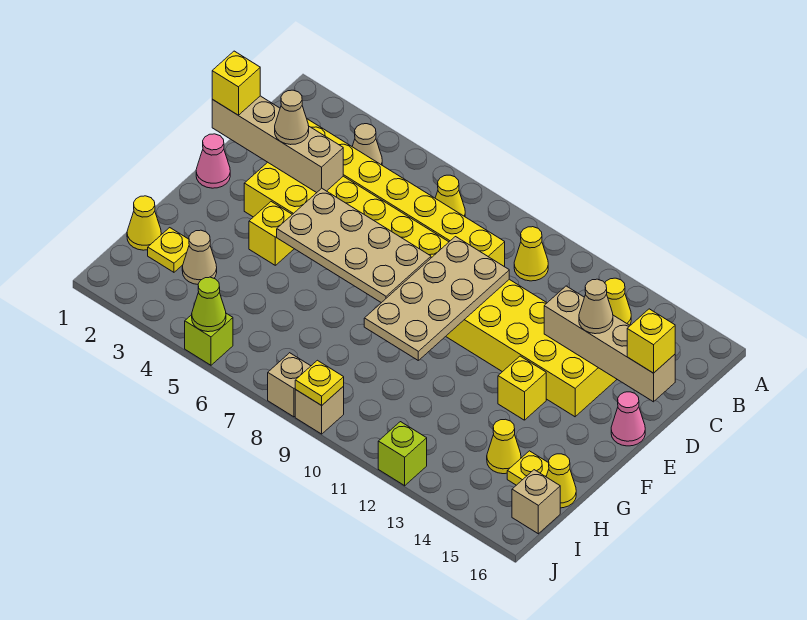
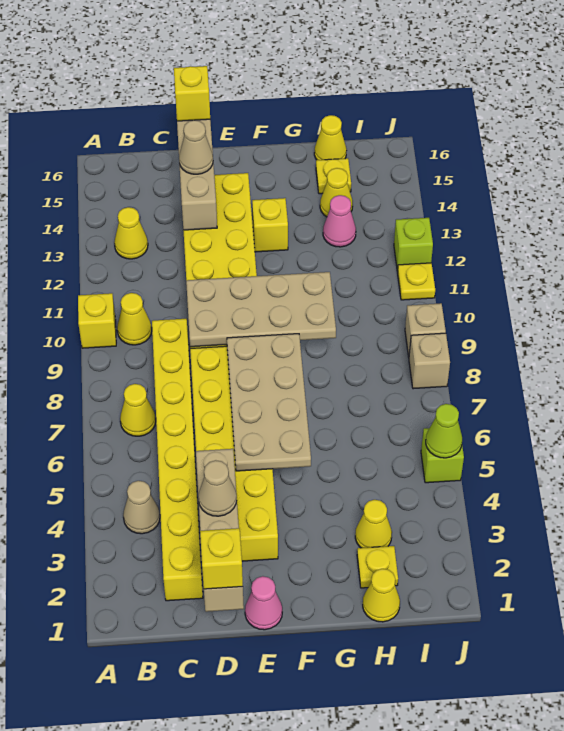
pink 1x1 cone [611,392,645,446] -> pink 1x1 cone moved to [323,195,356,247]
yellow 1x1 brick [249,202,294,265] -> yellow 1x1 brick moved to [78,293,116,348]
tan 1x1 cone [182,230,217,284] -> yellow 1x1 cone [355,500,392,548]
tan 1x1 brick [512,470,560,534] -> none
yellow 1x1 plate [295,360,344,405] -> yellow 1x1 plate moved to [398,263,435,300]

